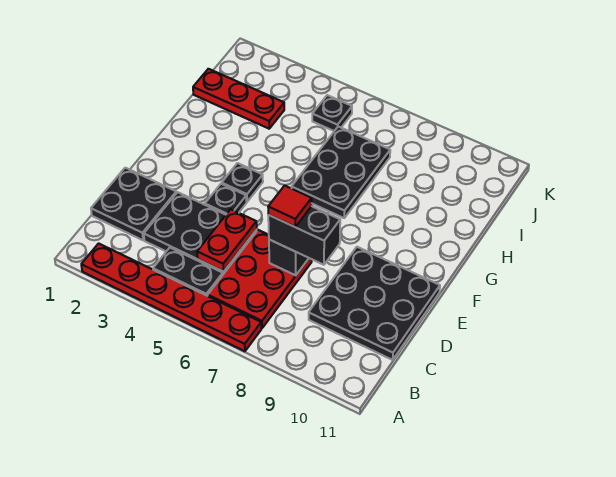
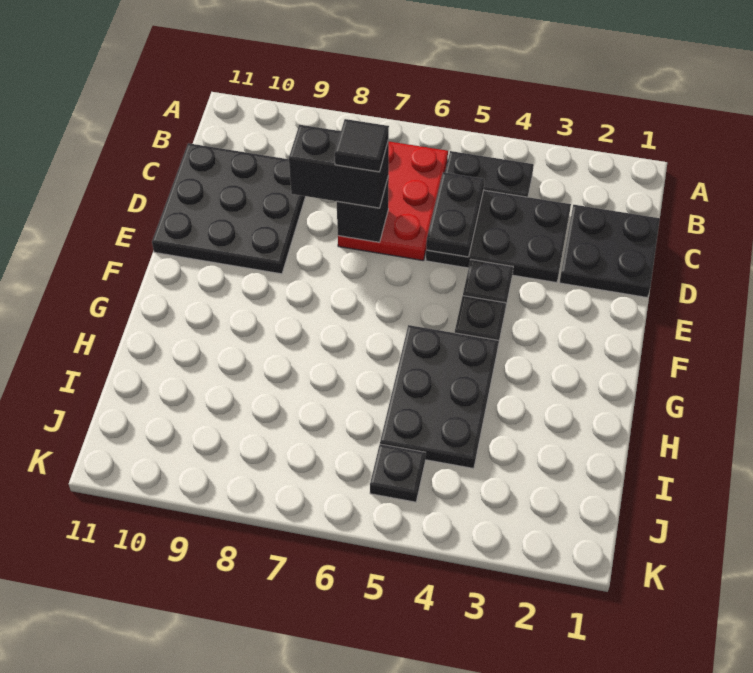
red 1x6 plate [81,243,261,351] -> none
red 1x2 plate [197,209,257,271] -> black 1x2 plate [426,172,484,257]
red 1x1 tile [268,186,312,227] -> black 1x1 tile [335,119,389,172]
black 2x3 plate [292,127,390,218] -> black 2x3 plate moved to [380,325,499,469]
red 1x3 plate [193,69,284,129] -> none

